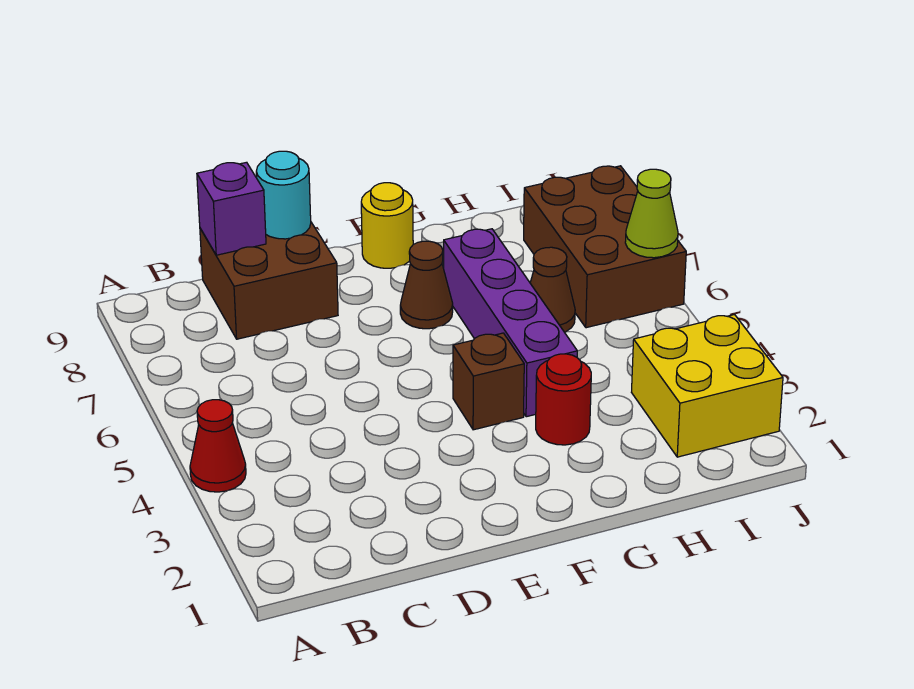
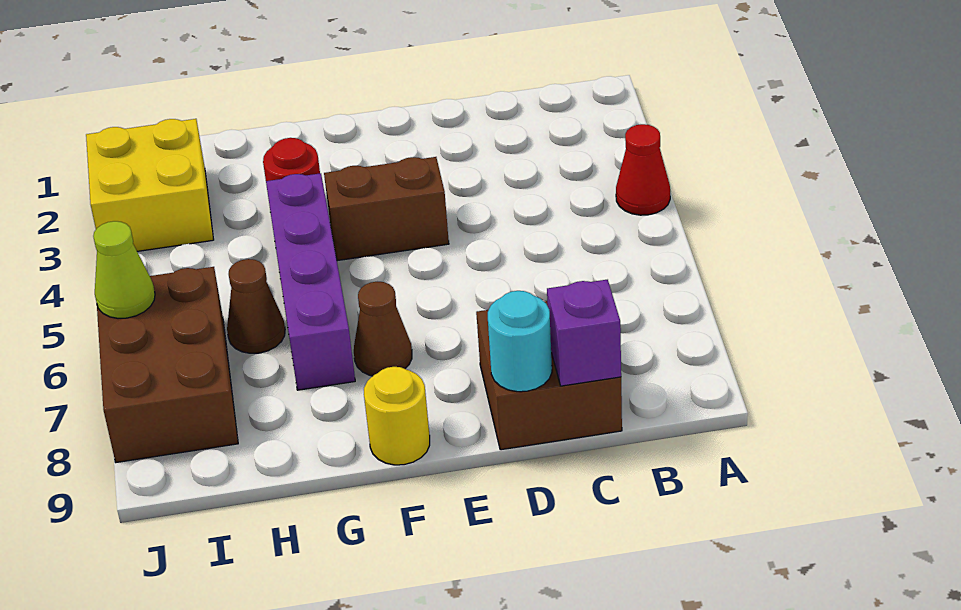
brown 1x1 brick [453,333,524,430] -> brown 1x2 brick [324,157,449,261]

